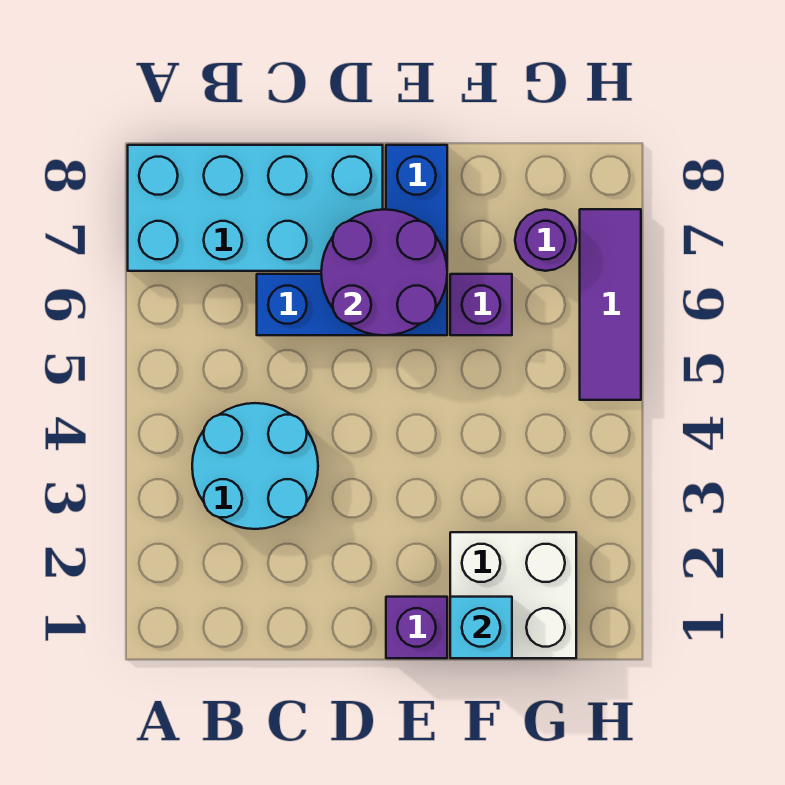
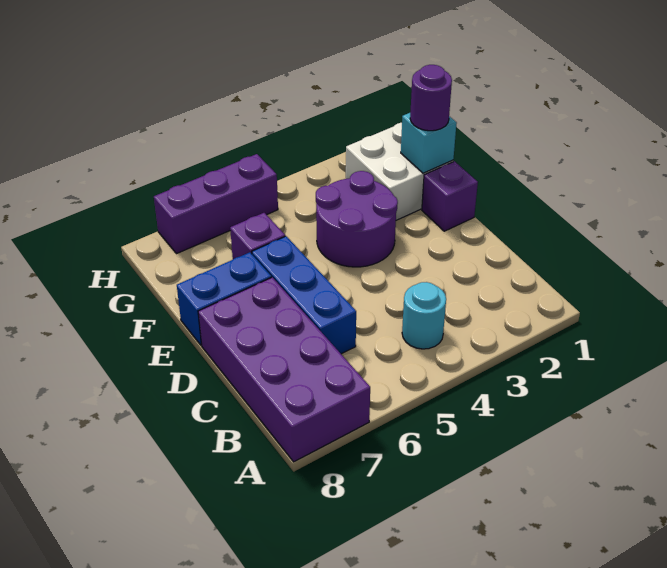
cyan 2x4 brick [128,145,383,271] -> purple 2x4 brick [198,277,370,462]
cyan 2x2 round brick [192,403,318,529] -> cyan 1x1 round brick [402,282,446,349]
purple 2x2 round brick [321,209,447,335] -> purple 2x2 round brick moved to [316,171,398,267]
purple 1x1 round brick [515,209,576,271] -> purple 1x1 round brick moved to [410,65,452,131]
purple 1x3 tile [580,209,641,400] -> purple 1x3 brick [154,154,278,254]

